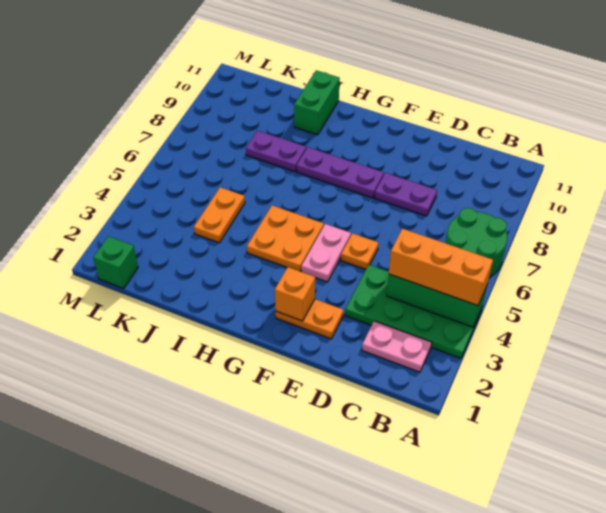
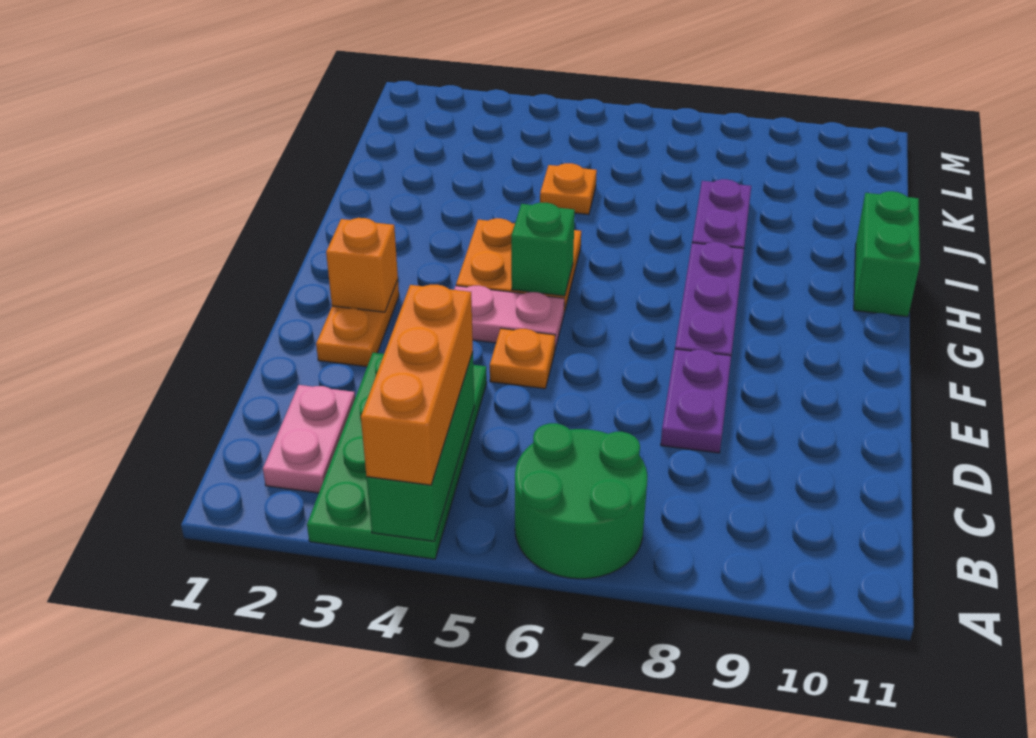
green 1x2 brick [294,70,340,135] -> green 1x2 brick turned to [854,191,920,317]
orange 1x2 plate [194,187,245,243] -> orange 1x1 plate [540,163,597,215]
green 1x1 brick [93,236,138,288] -> green 1x1 brick moved to [511,203,575,296]

